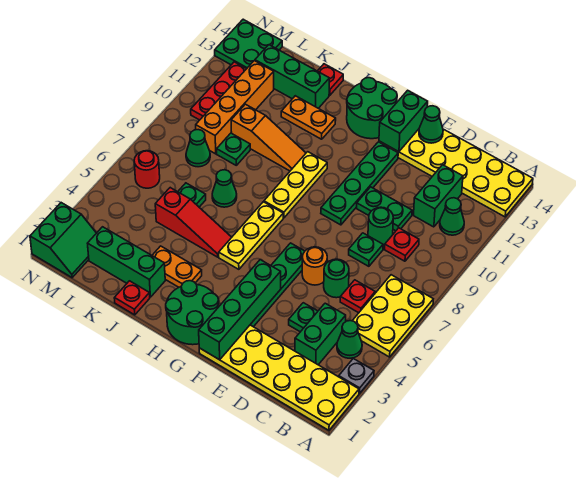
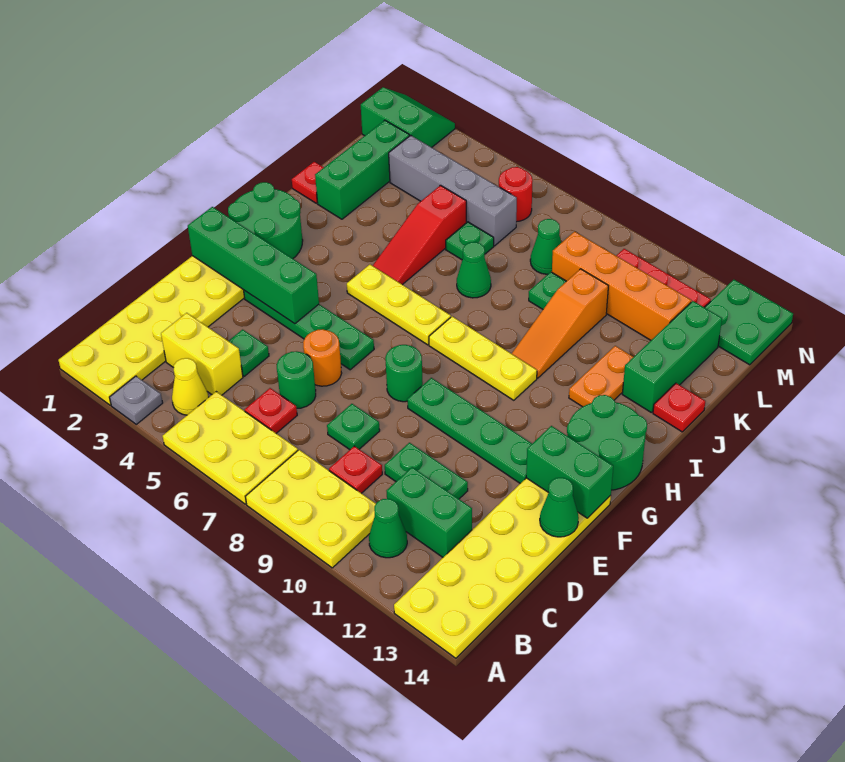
none -> yellow 2x3 plate [245,450,376,568]
green 1x1 cone [337,321,362,358] -> yellow 1x1 cone [172,358,209,415]
green 1x2 brick [295,303,346,365] -> yellow 1x2 brick [161,313,243,395]
green 1x1 round brick [368,207,393,245] -> green 1x1 round brick moved to [385,345,423,402]
green 1x2 plate [357,187,412,231] -> green 1x2 plate turned to [385,443,468,499]
orange 1x2 plate [152,246,202,287] -> none
none -> grey 1x4 brick [389,135,517,246]
green 2x2 slope [30,203,96,278] -> green 2x2 slope turned to [361,87,455,147]

